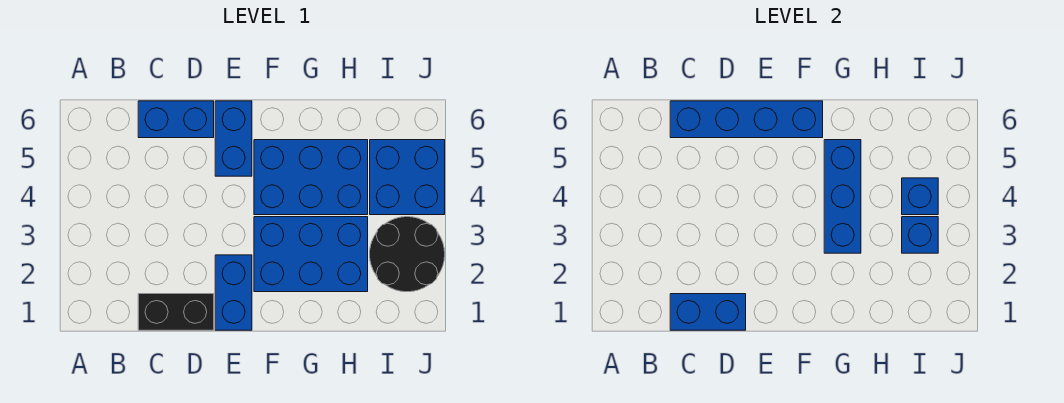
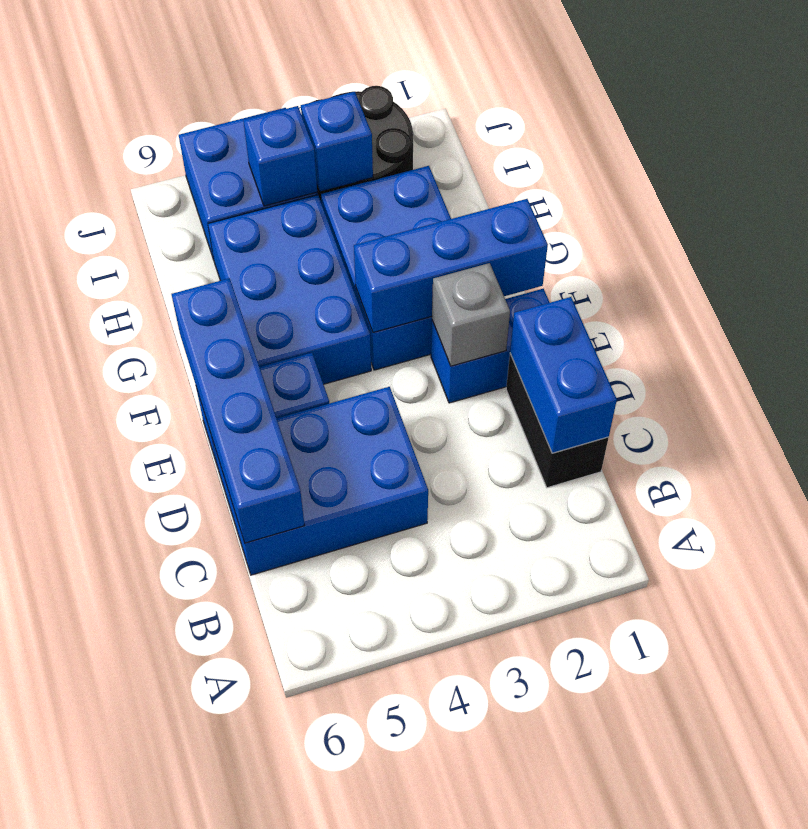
blue 1x2 brick [138,101,214,138] -> blue 2x3 brick [212,387,428,575]
none -> grey 1x1 brick [432,263,510,366]
blue 1x3 brick [824,140,861,253] -> blue 1x3 brick moved to [354,199,548,332]

